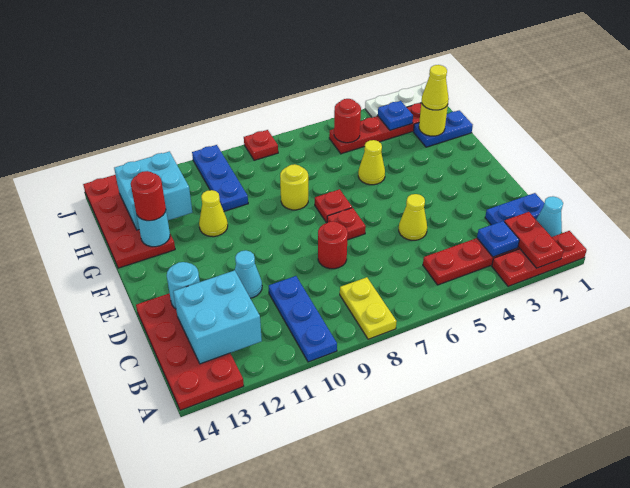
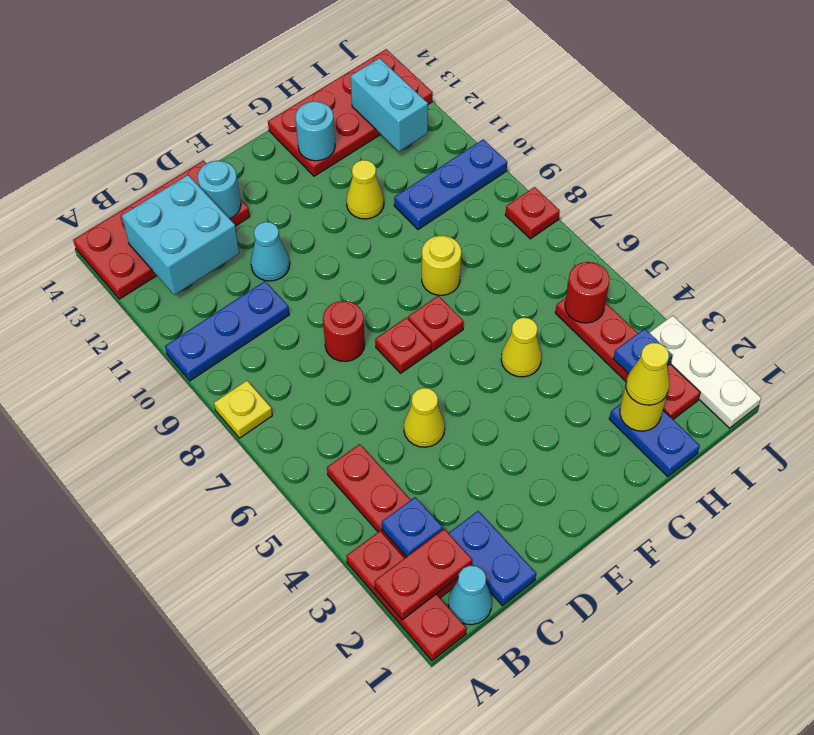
yellow 1x2 plate [340,277,397,339] -> yellow 1x1 plate [214,381,272,438]
red 1x1 round brick [131,171,166,221] -> none
cyan 2x2 brick [114,151,192,230] -> cyan 1x2 brick [351,58,428,151]

